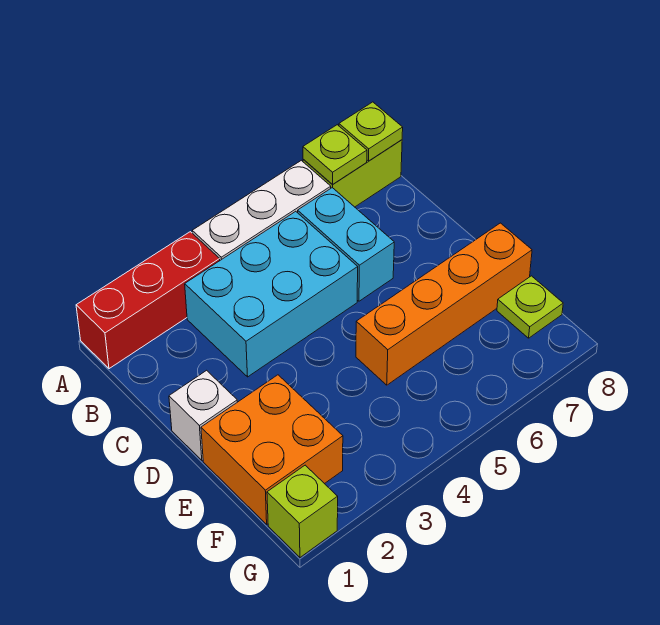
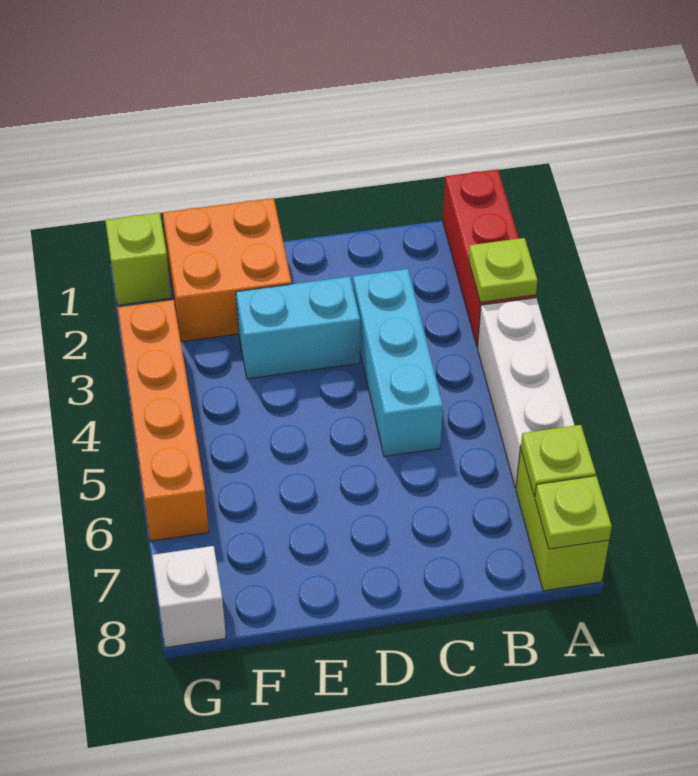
cyan 2x3 brick [185,211,358,377] -> cyan 1x3 brick [353,269,443,456]
cyan 1x2 brick [298,188,394,301] -> cyan 1x2 brick moved to [236,277,360,379]
white 1x1 brick [169,370,237,460] -> white 1x1 brick moved to [152,546,226,648]
orange 1x4 brick [356,223,532,385] -> orange 1x4 brick moved to [118,300,209,541]
lime 1x1 plate [497,276,563,338] -> lime 1x1 plate moved to [469,238,537,302]

